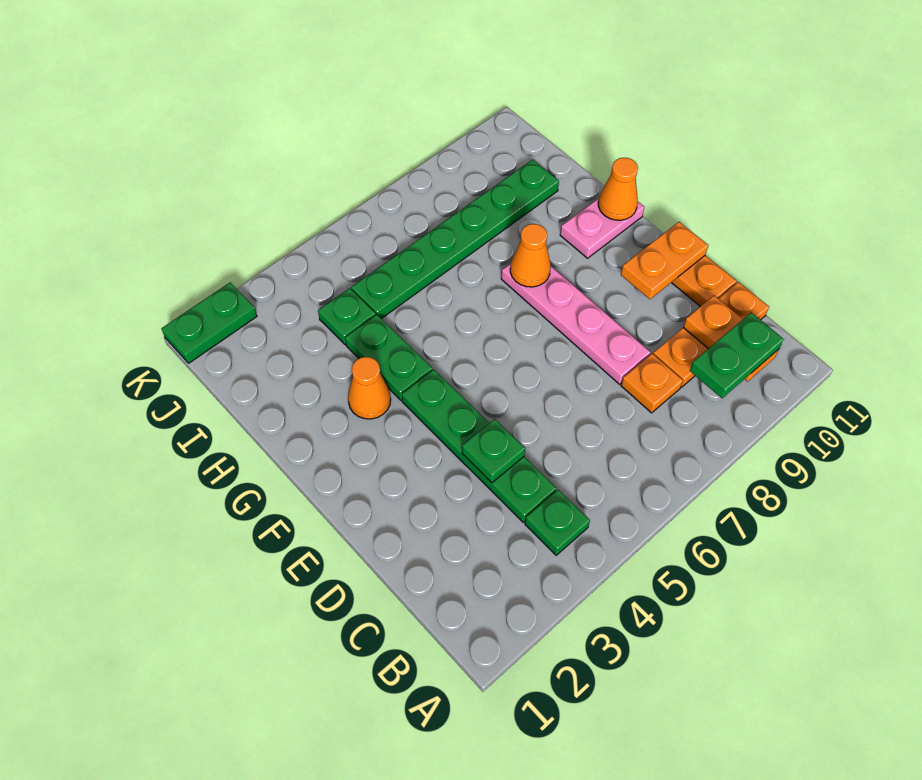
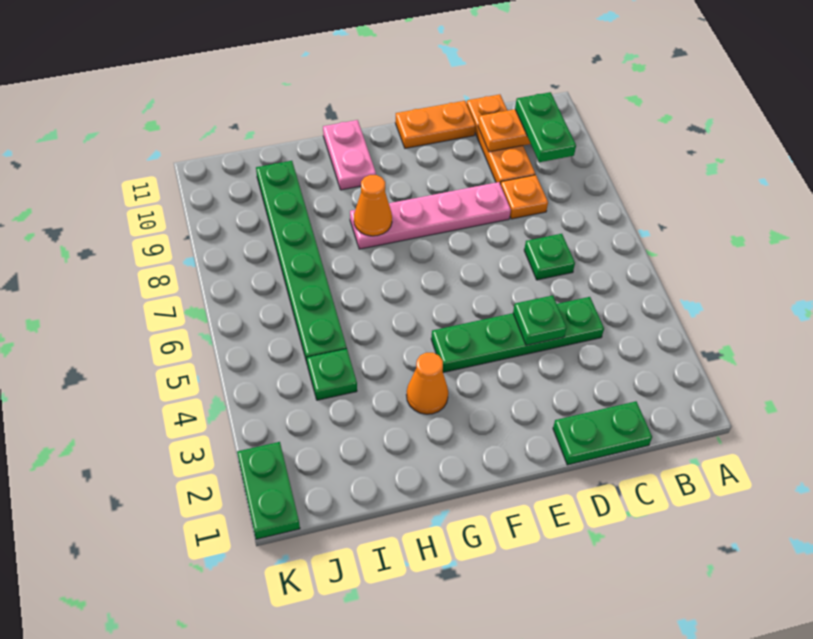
green 1x1 plate [525,490,590,555] -> green 1x1 plate moved to [524,234,575,280]
orange 1x2 plate [621,222,708,299] -> none
green 1x2 plate [345,315,432,400] -> green 1x2 plate moved to [553,401,652,465]
orange 1x1 cone [598,158,638,220] -> none

